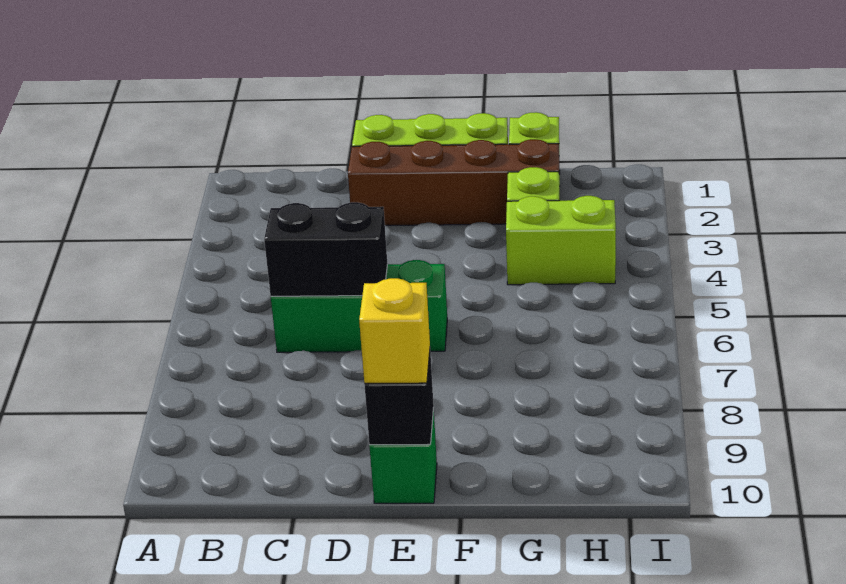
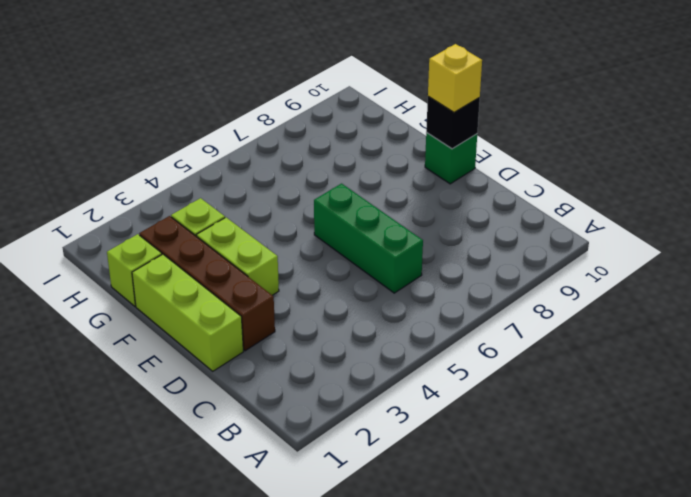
black 1x2 brick [264,202,387,296] -> none
lime 1x2 brick [506,196,616,285] -> lime 1x2 brick moved to [197,218,279,295]

